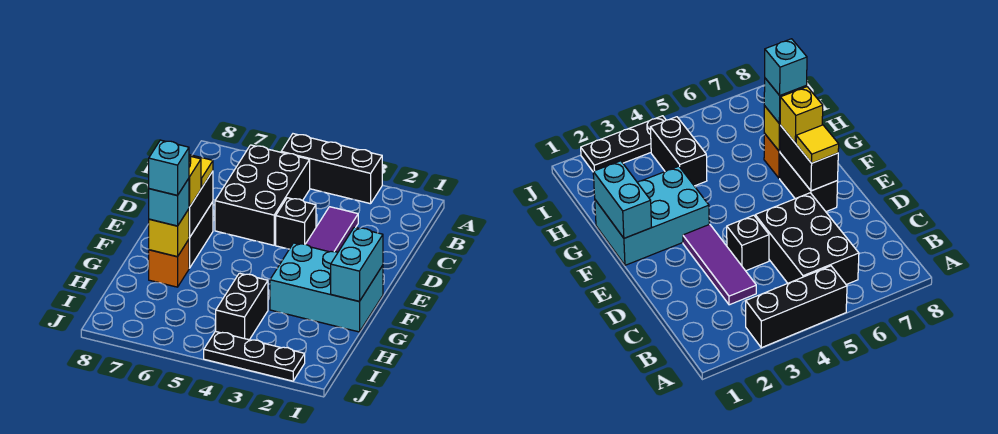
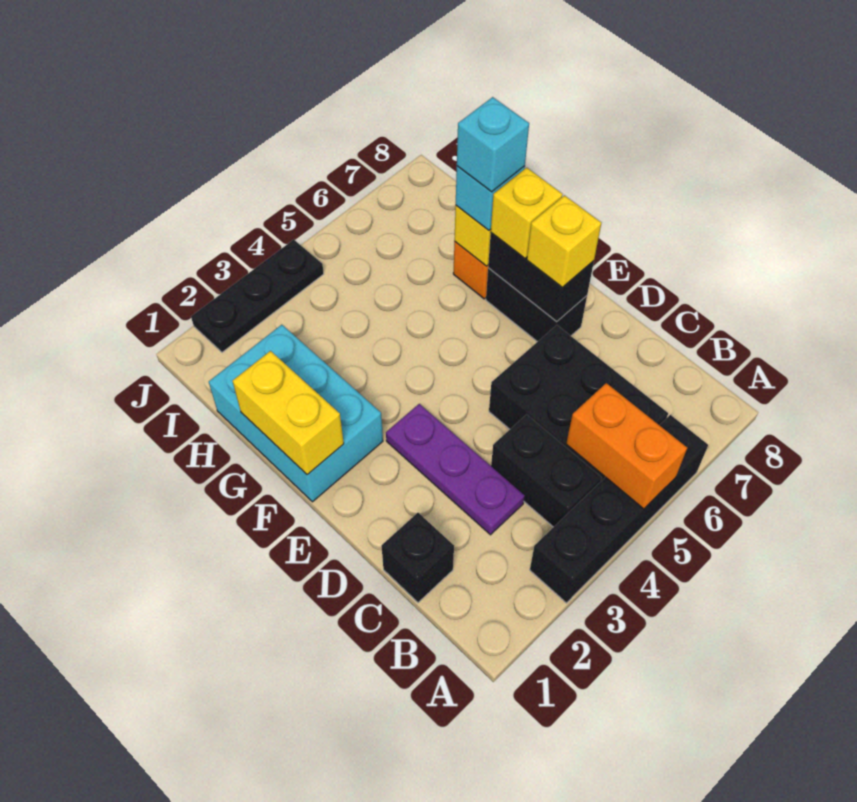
black 1x3 brick [281,134,382,204] -> black 1x4 brick [530,415,708,603]
none -> orange 1x2 brick [566,383,687,509]
purple 1x3 tile [306,207,358,252] -> purple 1x3 plate [386,404,525,535]
black 1x1 brick [276,198,316,249] -> black 1x1 brick moved to [381,513,454,603]
yellow 1x1 tile [189,155,213,188] -> yellow 1x1 brick [527,195,601,287]
cyan 2x3 brick [270,243,383,332] -> cyan 2x3 brick turned to [209,325,383,502]
cyan 1x2 brick [331,227,383,301] -> yellow 1x2 brick [233,351,344,475]
black 1x2 brick [216,273,268,340] -> black 1x2 brick moved to [491,415,602,527]

